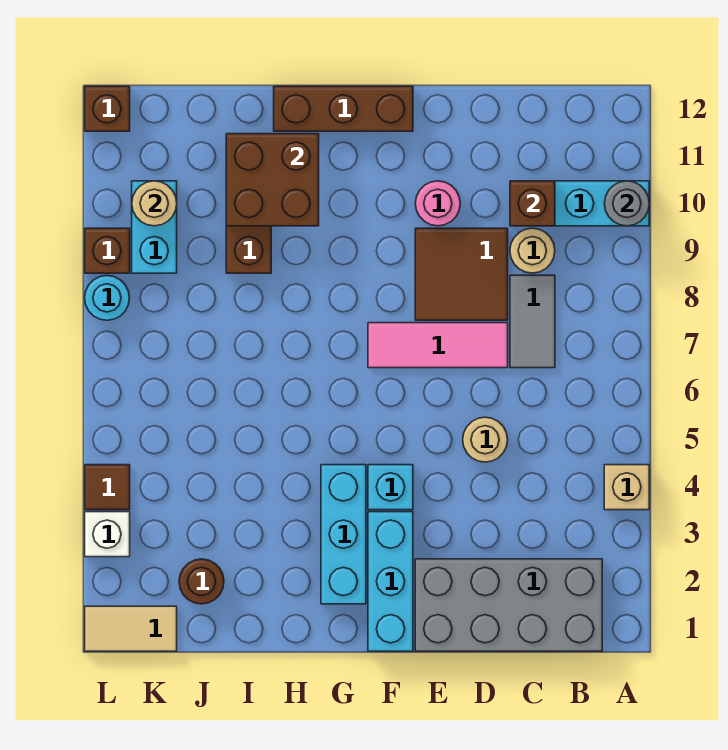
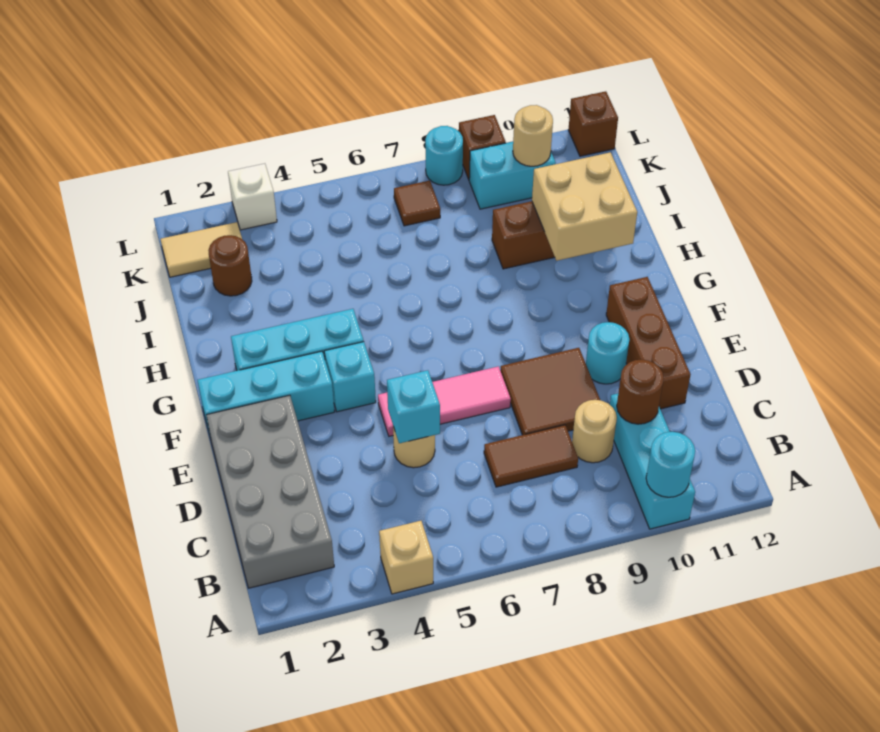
grey 1x1 round brick [604,181,649,226] -> cyan 1x1 round brick [646,432,695,497]
grey 1x2 tile [510,275,555,368] -> brown 1x2 tile [484,425,578,487]
brown 1x1 brick [510,181,555,226] -> brown 1x1 round brick [617,359,664,424]
none -> cyan 1x1 brick [387,370,440,443]
pink 1x3 tile [368,323,508,368] -> pink 1x3 tile turned to [378,366,511,436]
pink 1x1 round brick [415,181,460,226] -> cyan 1x1 round brick [586,322,629,384]
brown 1x3 brick [274,86,413,131] -> brown 1x3 brick moved to [606,277,691,409]
brown 2x2 brick [226,134,319,226] -> tan 2x2 brick [532,152,637,261]
tan 1x2 tile [85,606,177,651] -> tan 1x2 tile turned to [161,222,242,277]
brown 1x1 tile [85,465,130,510] -> brown 1x1 tile moved to [394,181,440,226]

